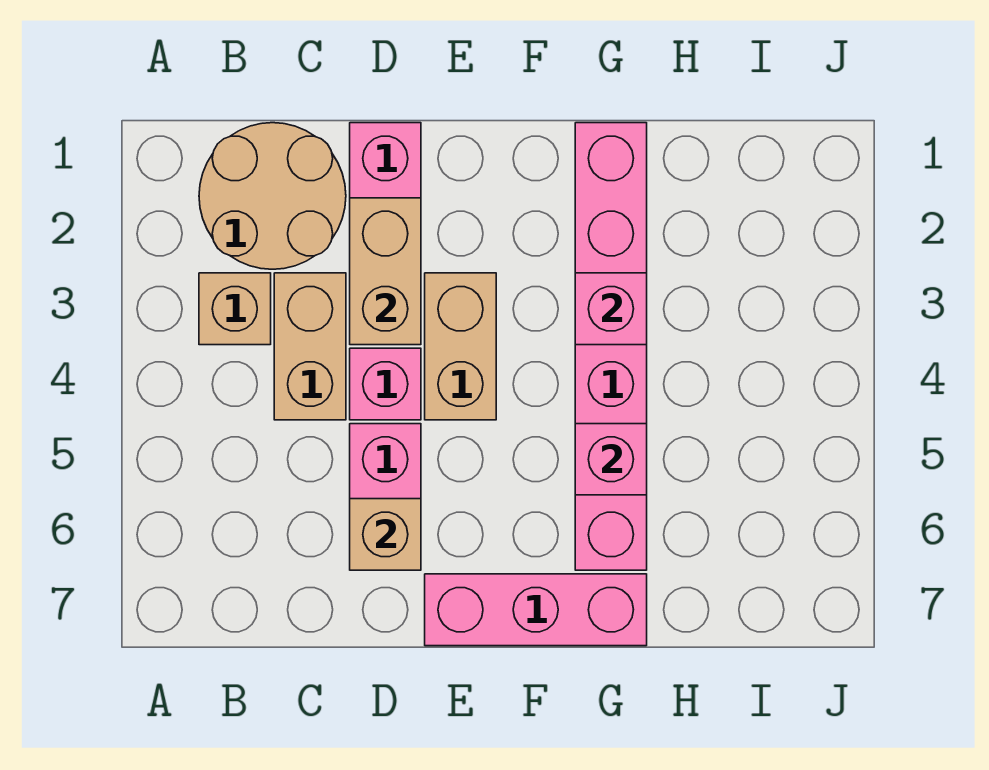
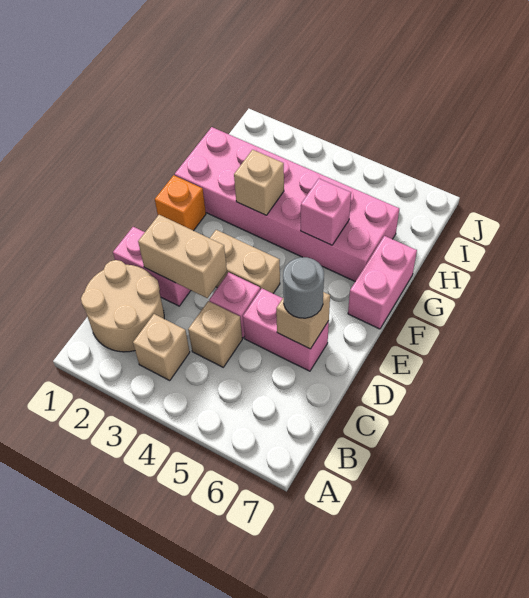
tan 1x2 brick [274,273,346,420] -> tan 1x1 brick [188,301,242,367]
none -> grey 1x1 round brick [283,257,324,318]
pink 1x3 brick [425,574,647,646] -> pink 1x2 brick [348,236,417,329]
none -> orange 1x1 brick [155,175,206,231]
pink 1x6 brick [575,123,647,570] -> pink 2x6 brick [175,127,399,281]
pink 1x1 brick [575,273,647,345] -> tan 1x1 brick [234,150,284,215]

